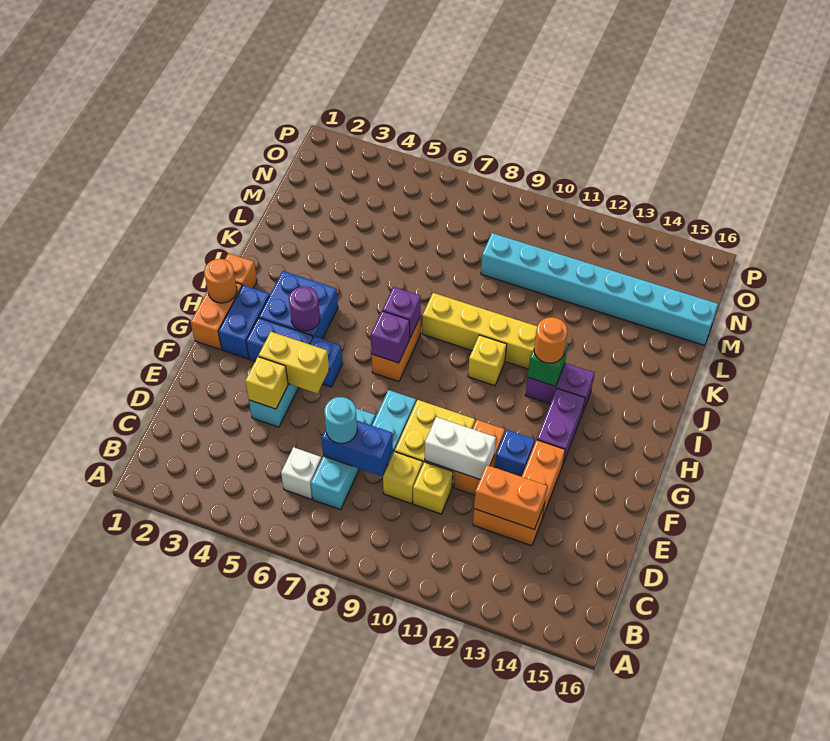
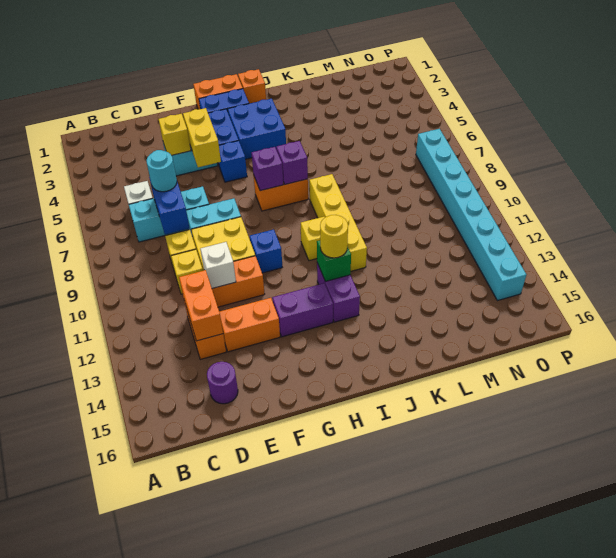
white 1x2 brick [425,417,496,479] -> white 1x1 brick [201,242,236,288]
blue 1x1 brick [495,430,535,477] -> blue 1x1 brick moved to [250,229,282,273]
orange 1x1 round brick [204,259,237,303] -> none
purple 1x1 round brick [289,286,320,331] -> purple 1x1 round brick moved to [207,362,238,404]
orange 1x1 round brick [534,317,567,363] -> yellow 1x1 round brick [320,215,348,258]
cyan 1x8 brick [481,233,718,345] -> cyan 1x8 brick moved to [416,129,526,301]

